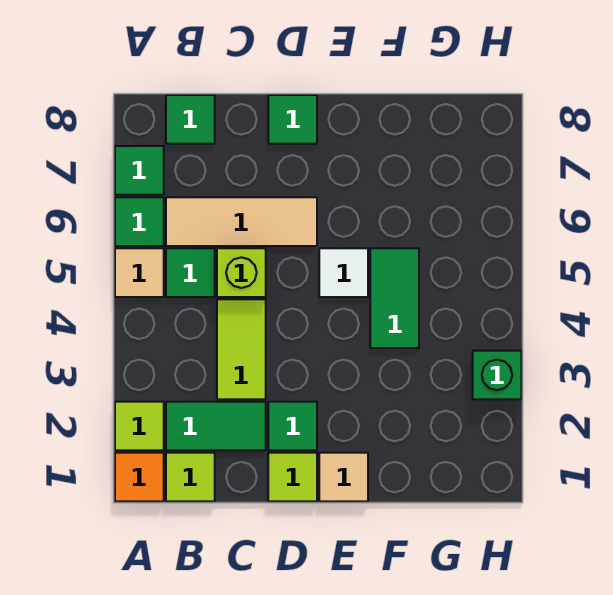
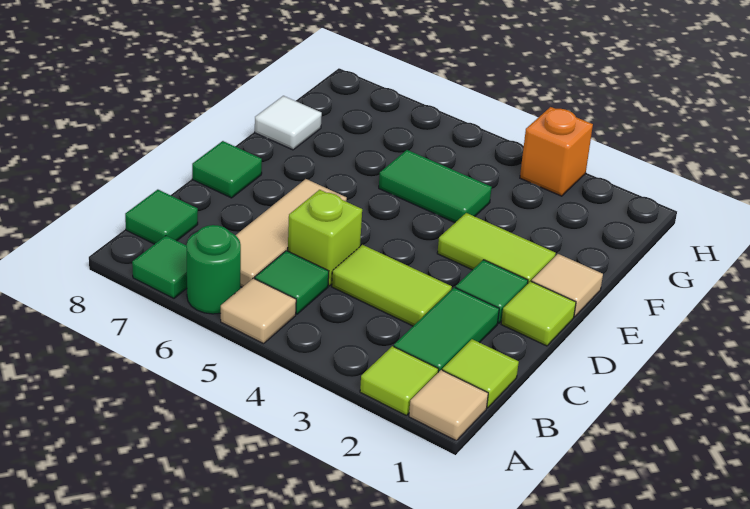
orange 1x1 tile [115,453,164,501] -> tan 1x1 tile [409,370,488,441]
green 1x1 tile [115,197,164,246] -> green 1x1 round brick [187,225,241,314]
none -> lime 1x2 tile [437,213,556,283]
white 1x1 tile [319,248,368,297] -> white 1x1 tile moved to [255,96,322,150]
green 1x1 brick [473,351,521,399] -> orange 1x1 brick [520,107,593,196]

